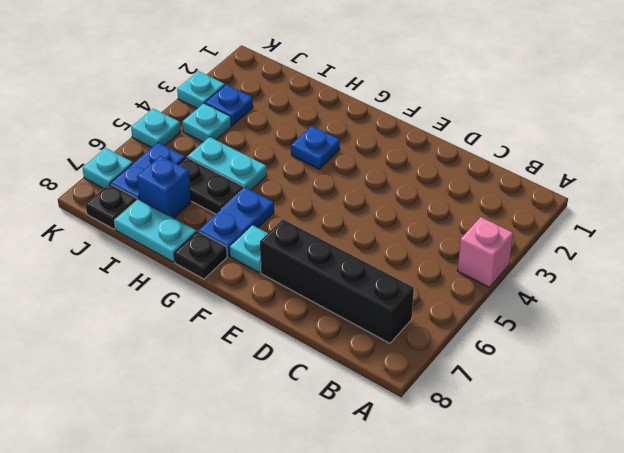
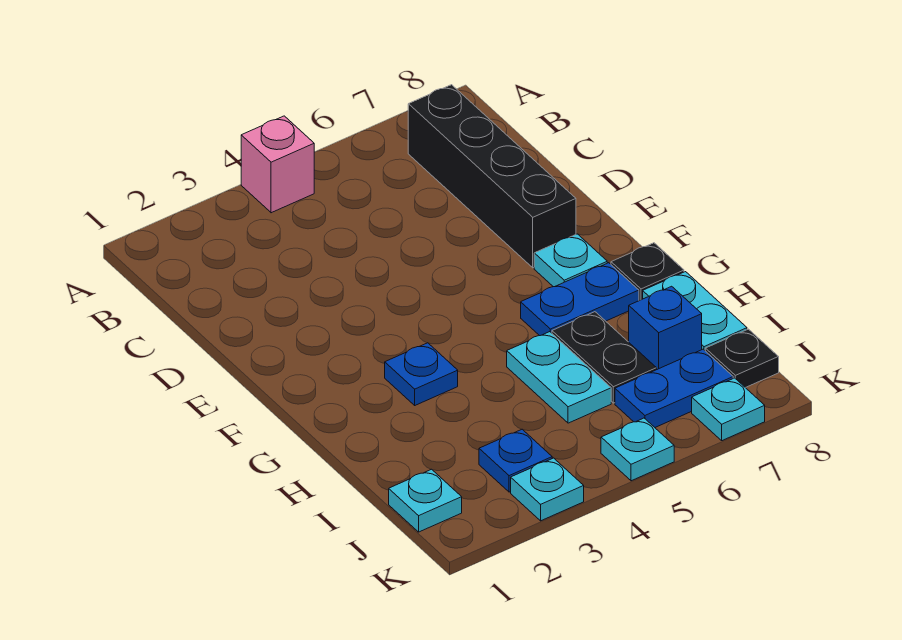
cyan 1x1 plate [182,103,231,142] -> cyan 1x1 plate moved to [389,469,462,532]

